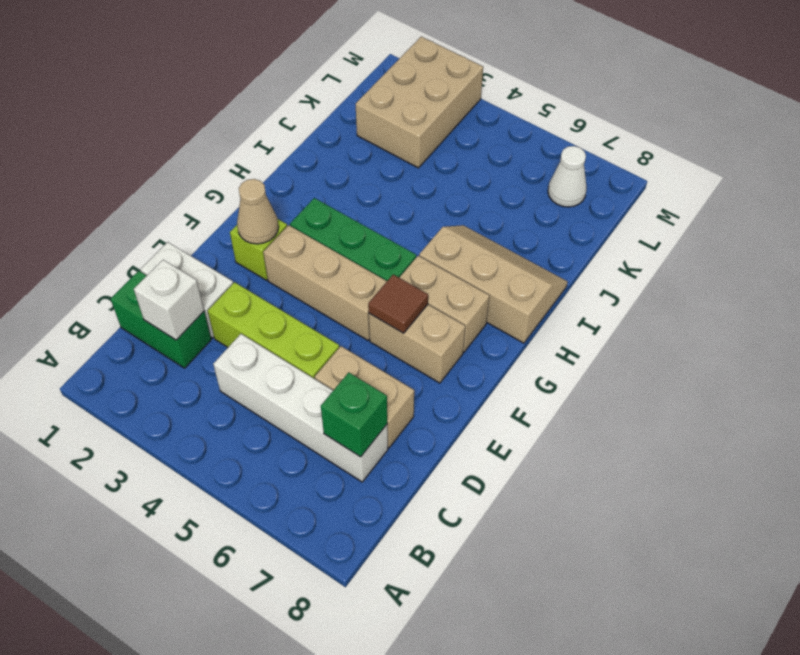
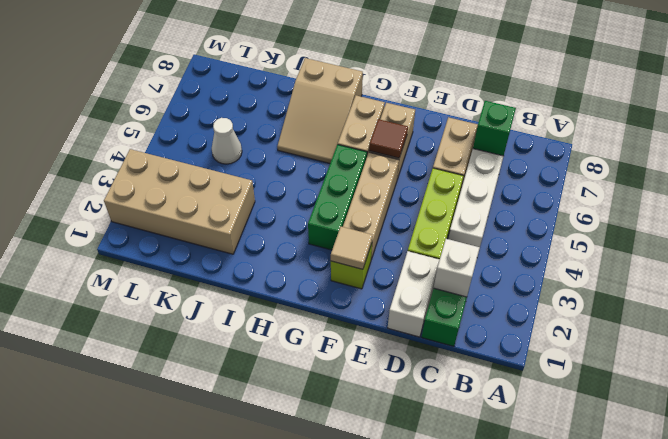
tan 1x1 cone [237,179,279,244] -> tan 1x1 tile [331,227,373,269]
tan 2x3 slope [419,225,568,343] -> tan 2x3 slope turned to [277,58,363,163]
tan 2x3 brick [356,37,483,168] -> tan 2x4 brick [104,149,255,254]
white 1x1 cone [548,146,587,207] -> white 1x1 cone moved to [212,118,242,164]

